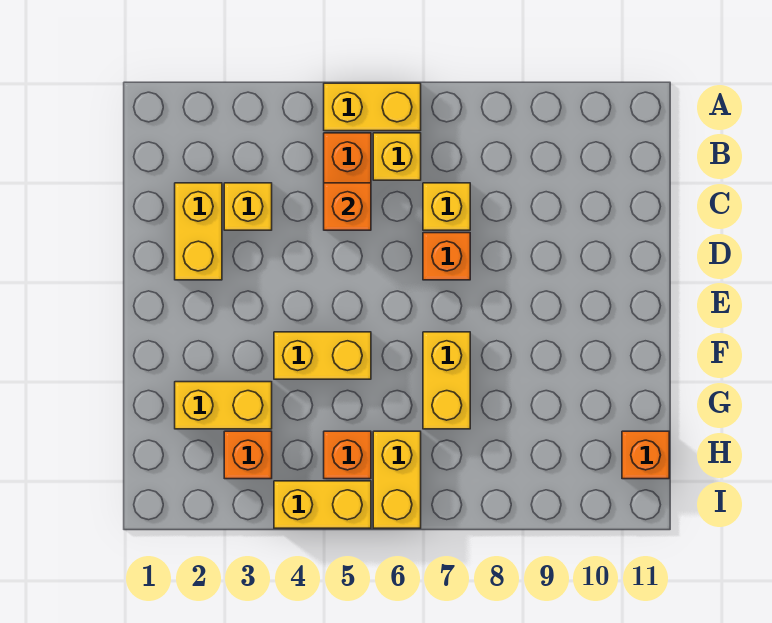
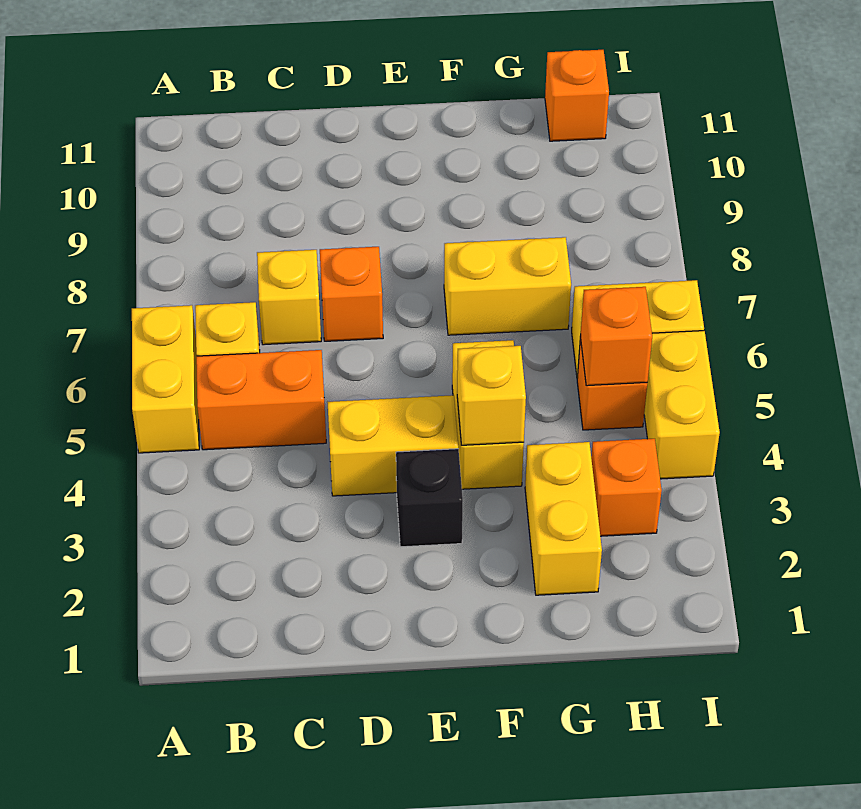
yellow 1x2 brick [175,183,222,280] -> yellow 1x2 brick moved to [328,395,458,496]
yellow 1x1 brick [224,183,272,230] -> yellow 1x1 brick moved to [457,346,526,445]
orange 1x1 brick [324,183,371,230] -> orange 1x1 brick moved to [580,287,652,386]
none -> black 1x1 brick [396,449,463,547]

